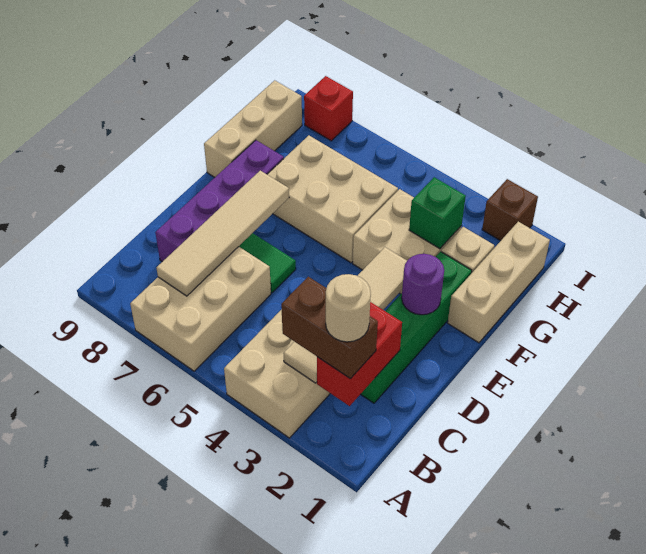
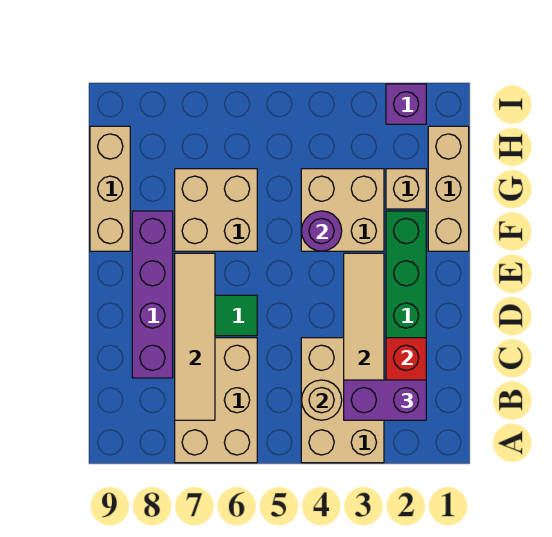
brown 1x2 brick [281,277,378,379] -> purple 1x2 brick [344,380,426,420]
tan 1x1 round brick [326,274,371,342] -> tan 1x1 round brick moved to [301,380,342,420]
purple 1x1 round brick [402,254,444,315] -> purple 1x1 round brick moved to [301,211,342,251]
tan 2x3 brick [267,135,398,263] -> tan 2x2 brick [175,169,257,251]
green 1x1 brick [409,177,466,249] -> none
brown 1x1 brick [482,179,538,241] -> purple 1x1 brick [386,84,426,124]
red 1x1 brick [304,76,353,141] -> none

